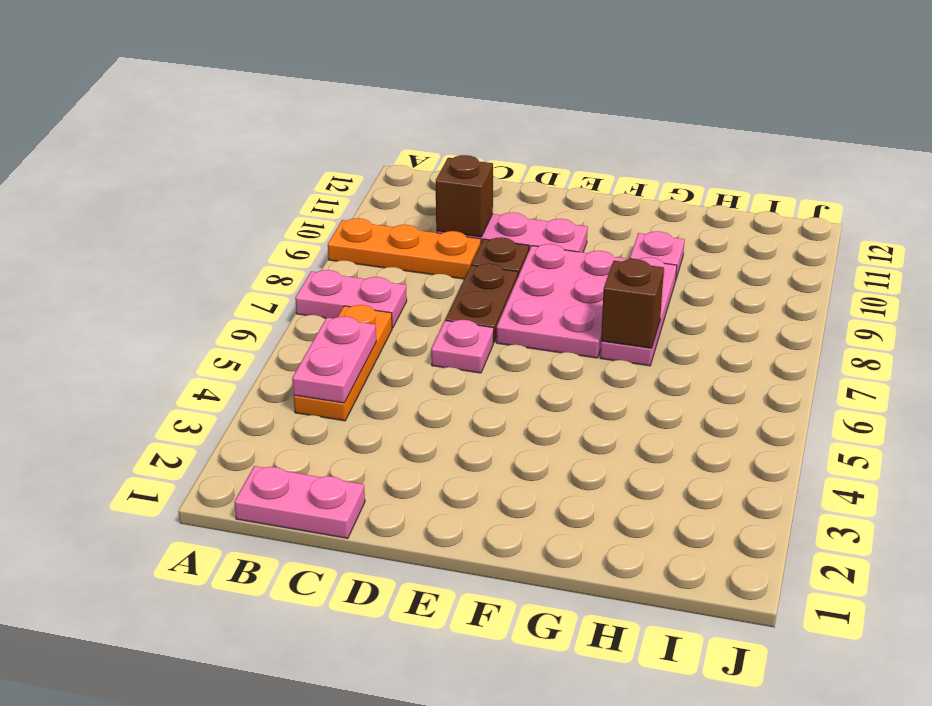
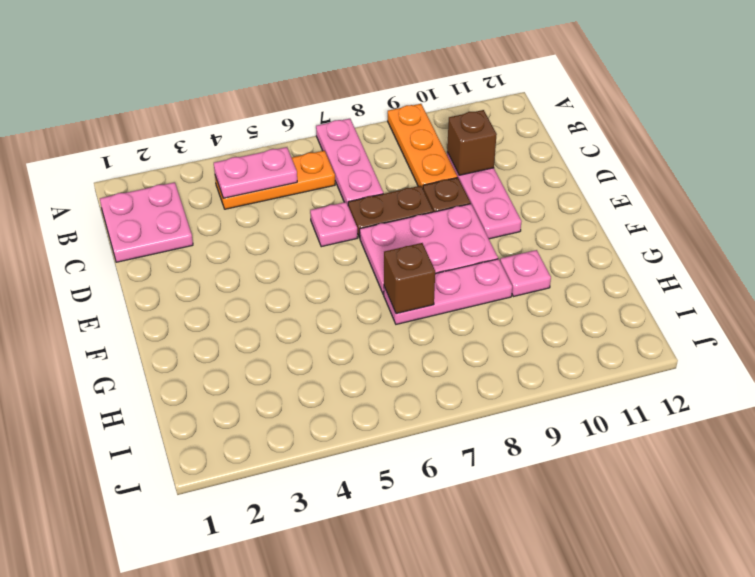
pink 1x2 plate [295,270,407,328] -> pink 1x3 plate [316,119,383,204]
pink 1x2 plate [234,466,365,538] -> pink 2x2 plate [100,182,193,262]

